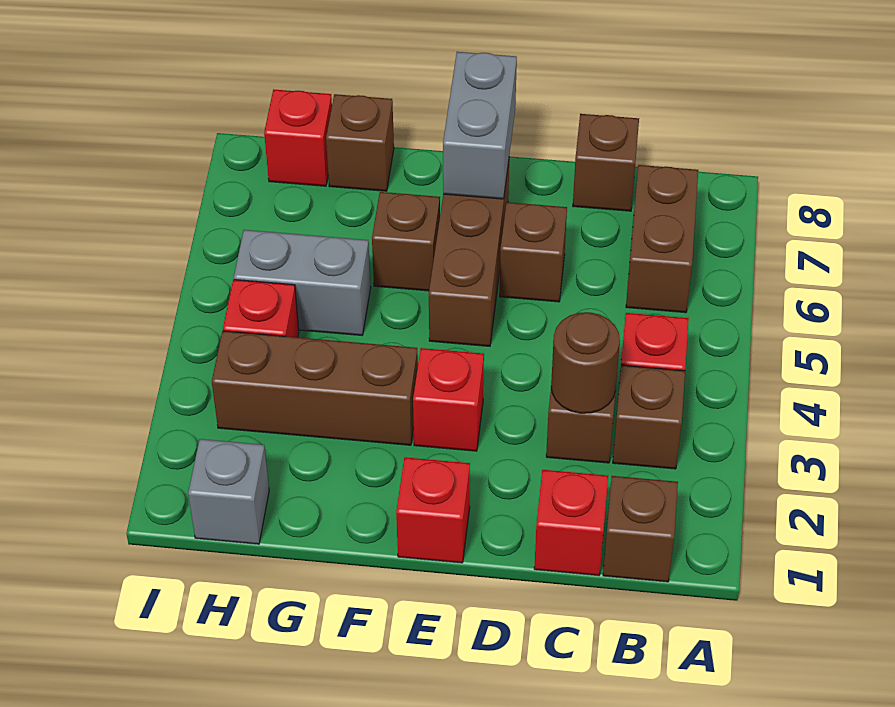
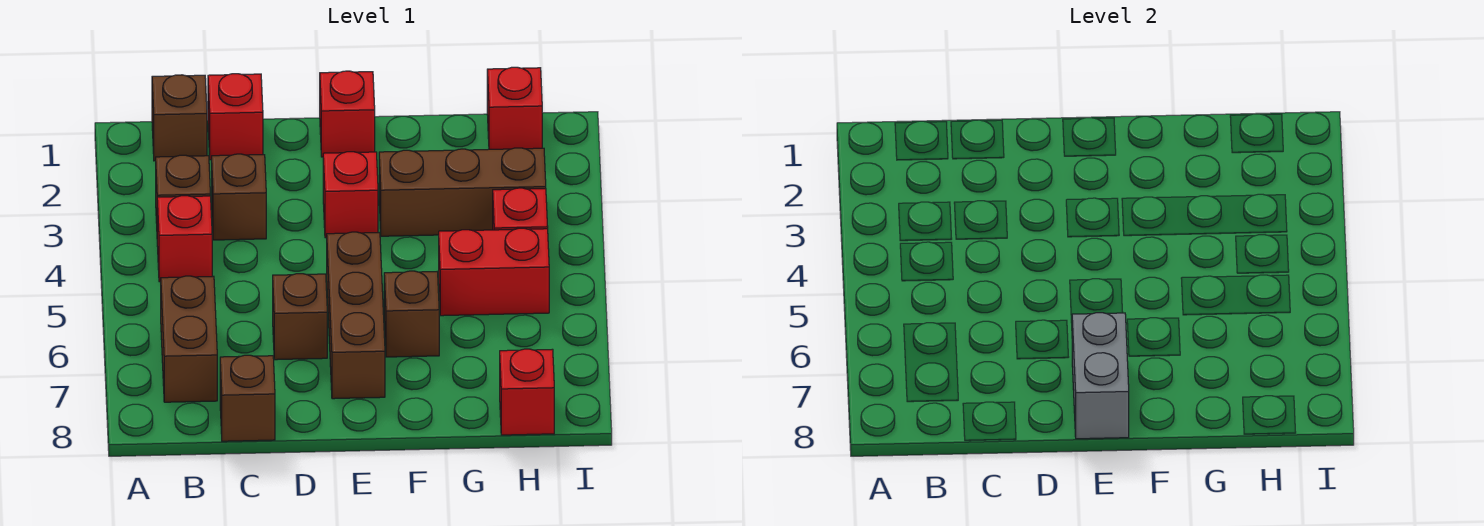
brown 1x1 round brick [551,312,620,413] -> none
grey 1x2 brick [234,230,371,335] -> red 1x2 brick [439,228,549,316]
brown 1x1 brick [326,94,394,191] -> none
grey 1x1 brick [188,439,269,544] -> red 1x1 brick [487,67,542,149]

